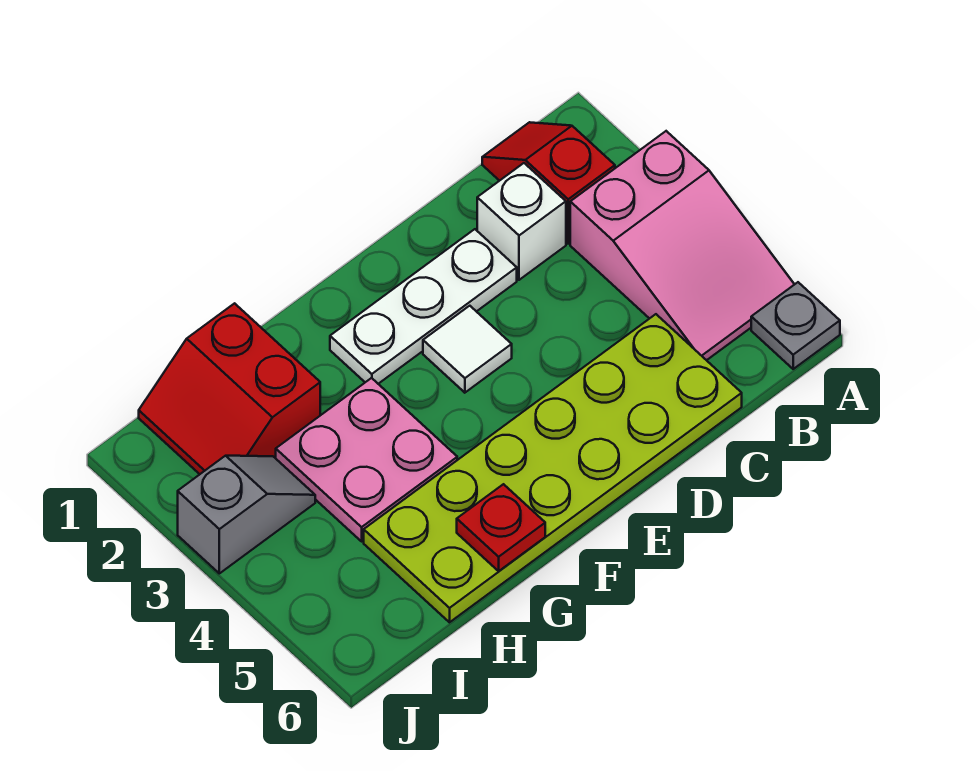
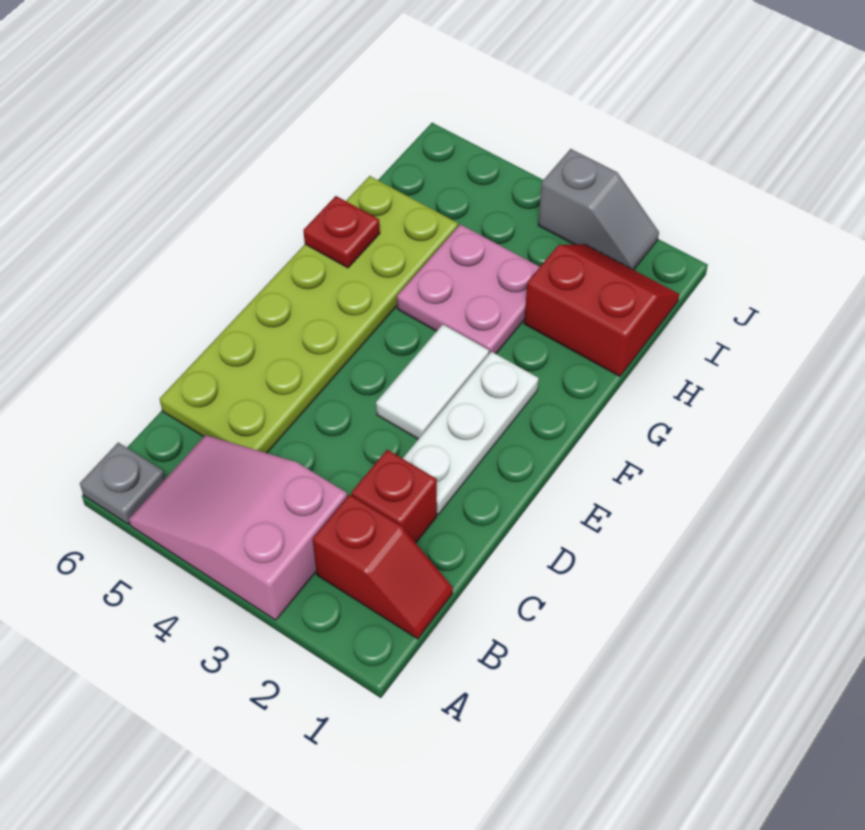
white 1x1 brick [477,163,566,280] -> red 1x1 brick [351,450,437,543]
white 1x1 tile [423,306,512,393] -> white 1x2 tile [376,325,489,439]
grey 1x2 slope [178,456,315,573] -> grey 1x2 slope turned to [538,149,659,270]

